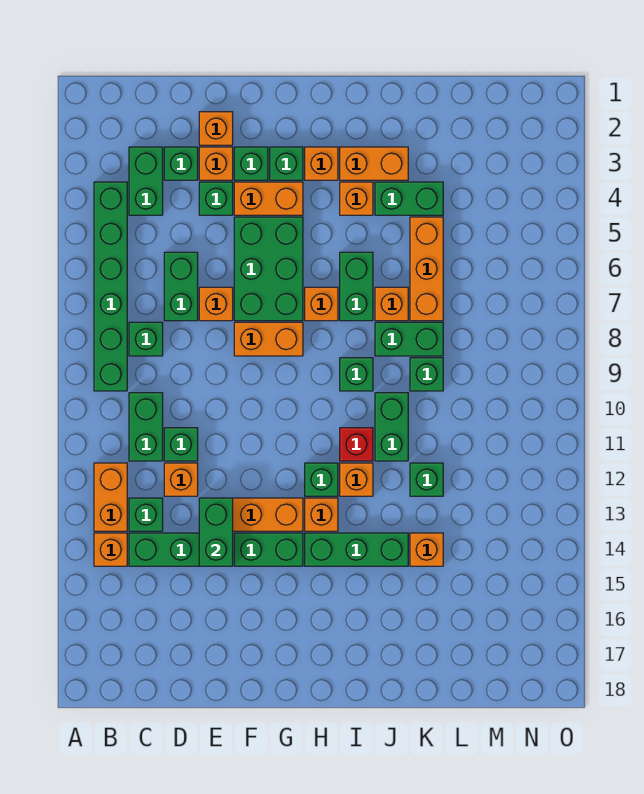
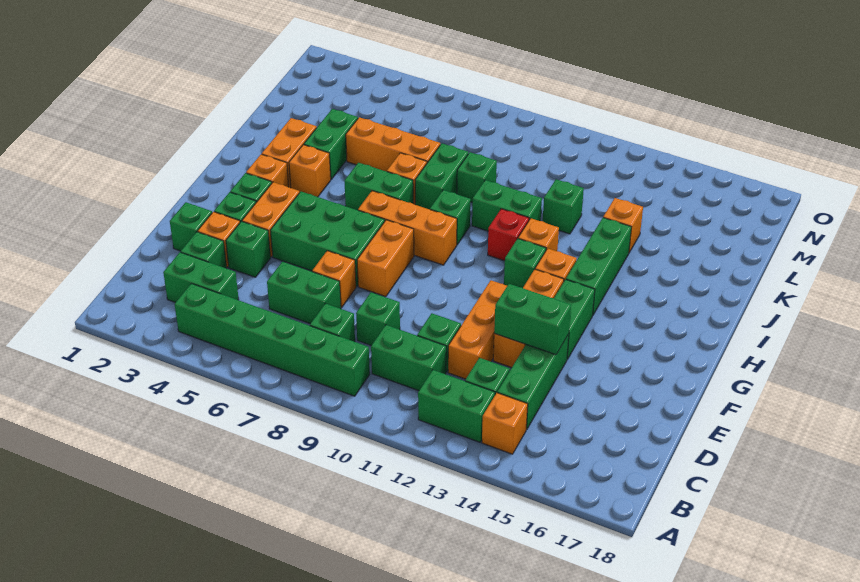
orange 1x2 brick [94,463,127,531] -> green 1x2 brick [418,370,495,442]
none -> green 1x1 brick [356,292,400,345]
orange 1x1 brick [164,463,198,496] -> orange 1x3 brick [448,280,507,379]
orange 1x1 brick [199,112,233,145] -> green 1x1 brick [170,202,212,251]
orange 1x1 brick [305,287,338,321] -> orange 1x3 brick [358,191,457,265]

